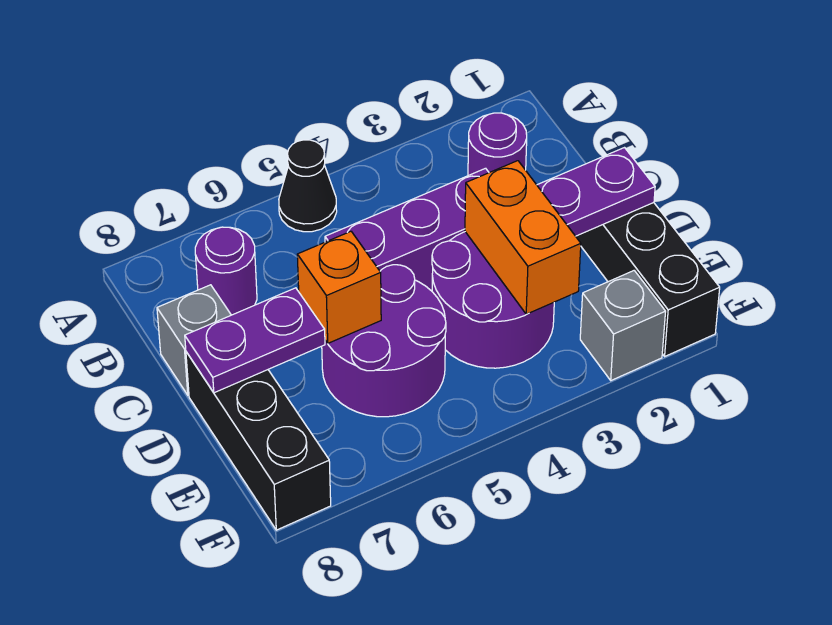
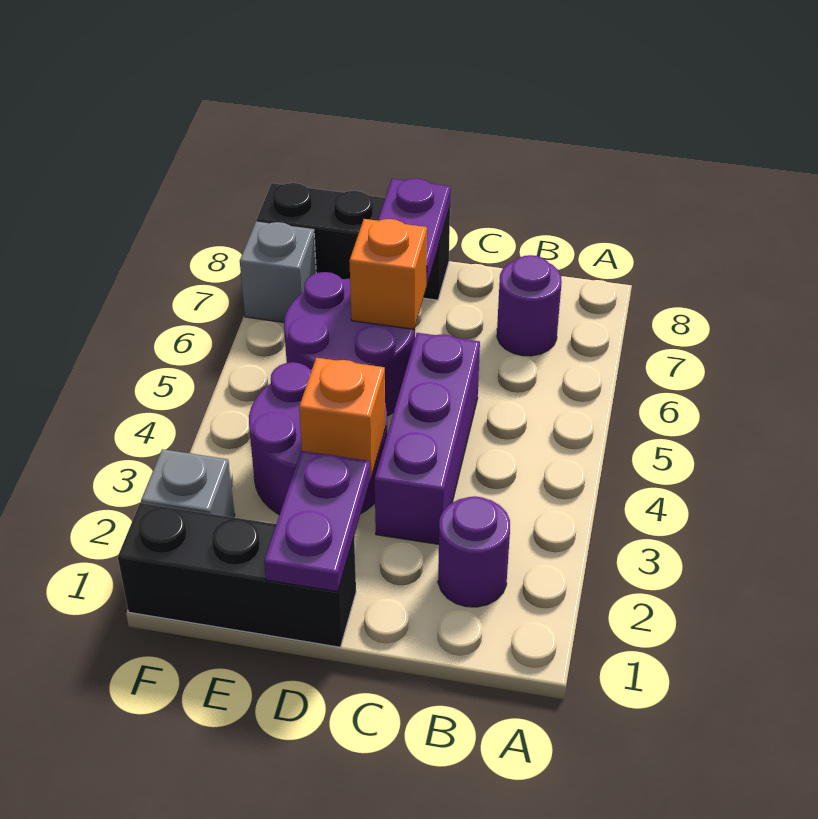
black 1x1 cone [279,140,337,232] -> none
grey 1x1 brick [157,285,231,395] -> grey 1x1 brick moved to [240,222,316,322]
orange 1x2 brick [465,161,581,314] -> orange 1x1 brick [299,358,386,477]

